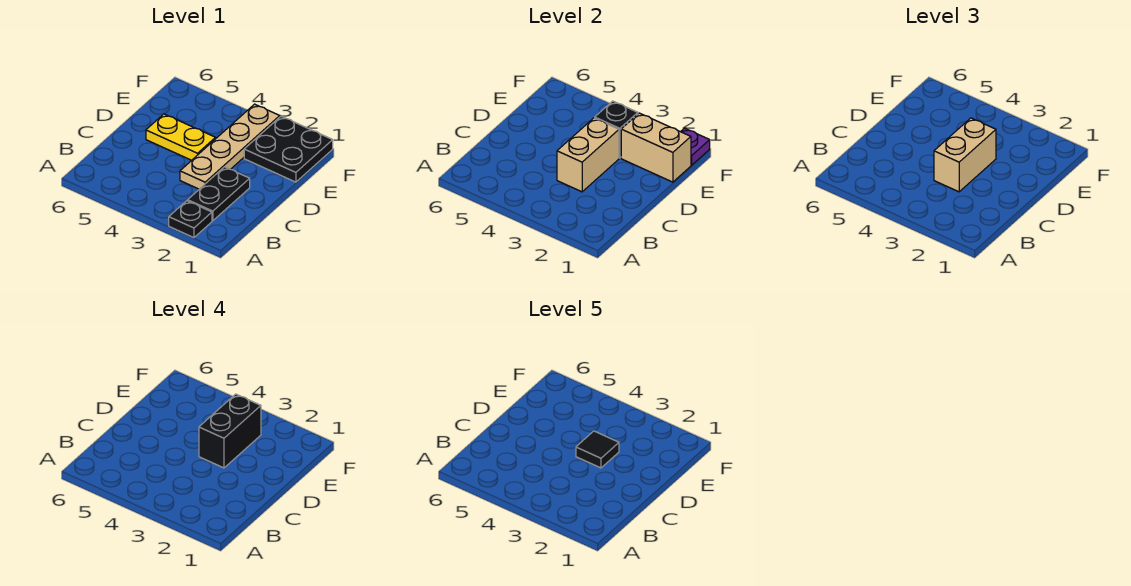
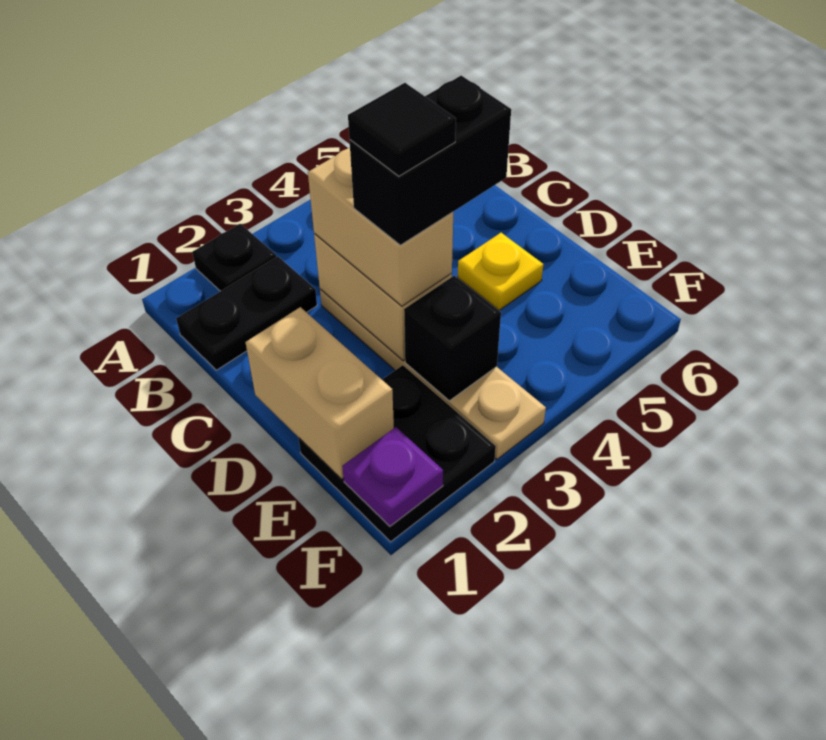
black 1x2 plate [187,167,250,221] -> black 1x2 plate turned to [176,256,317,370]
black 1x2 brick [199,394,261,468] -> black 1x2 brick turned to [349,76,511,245]
yellow 1x2 plate [146,114,216,160] -> yellow 1x1 plate [458,233,543,310]
tan 1x2 brick [621,113,691,182] -> tan 1x2 brick turned to [246,307,394,479]

